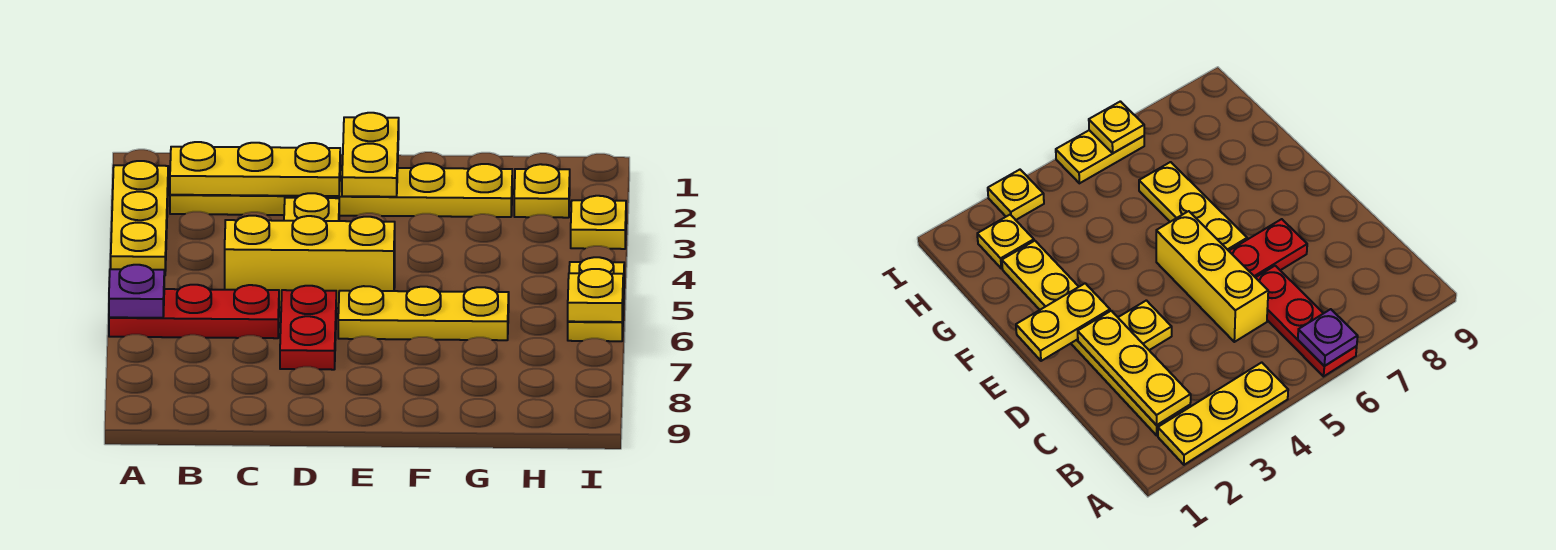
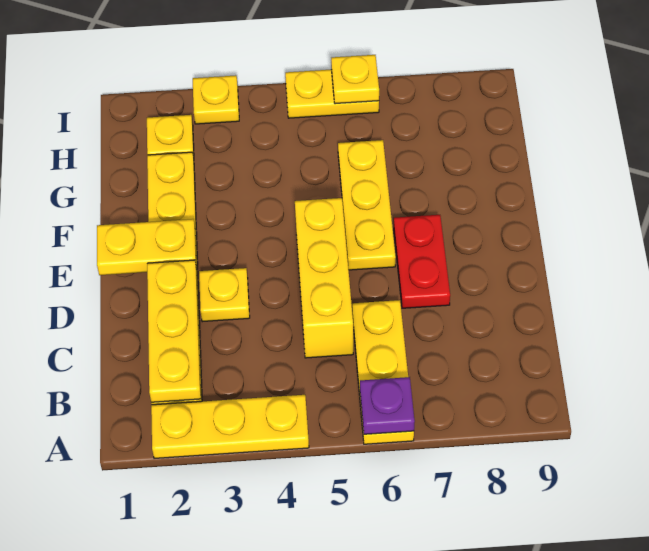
red 1x3 plate [109,285,279,338] -> yellow 1x3 plate [352,300,414,444]
red 1x2 plate [280,286,336,370] -> red 1x2 plate turned to [394,215,450,308]

